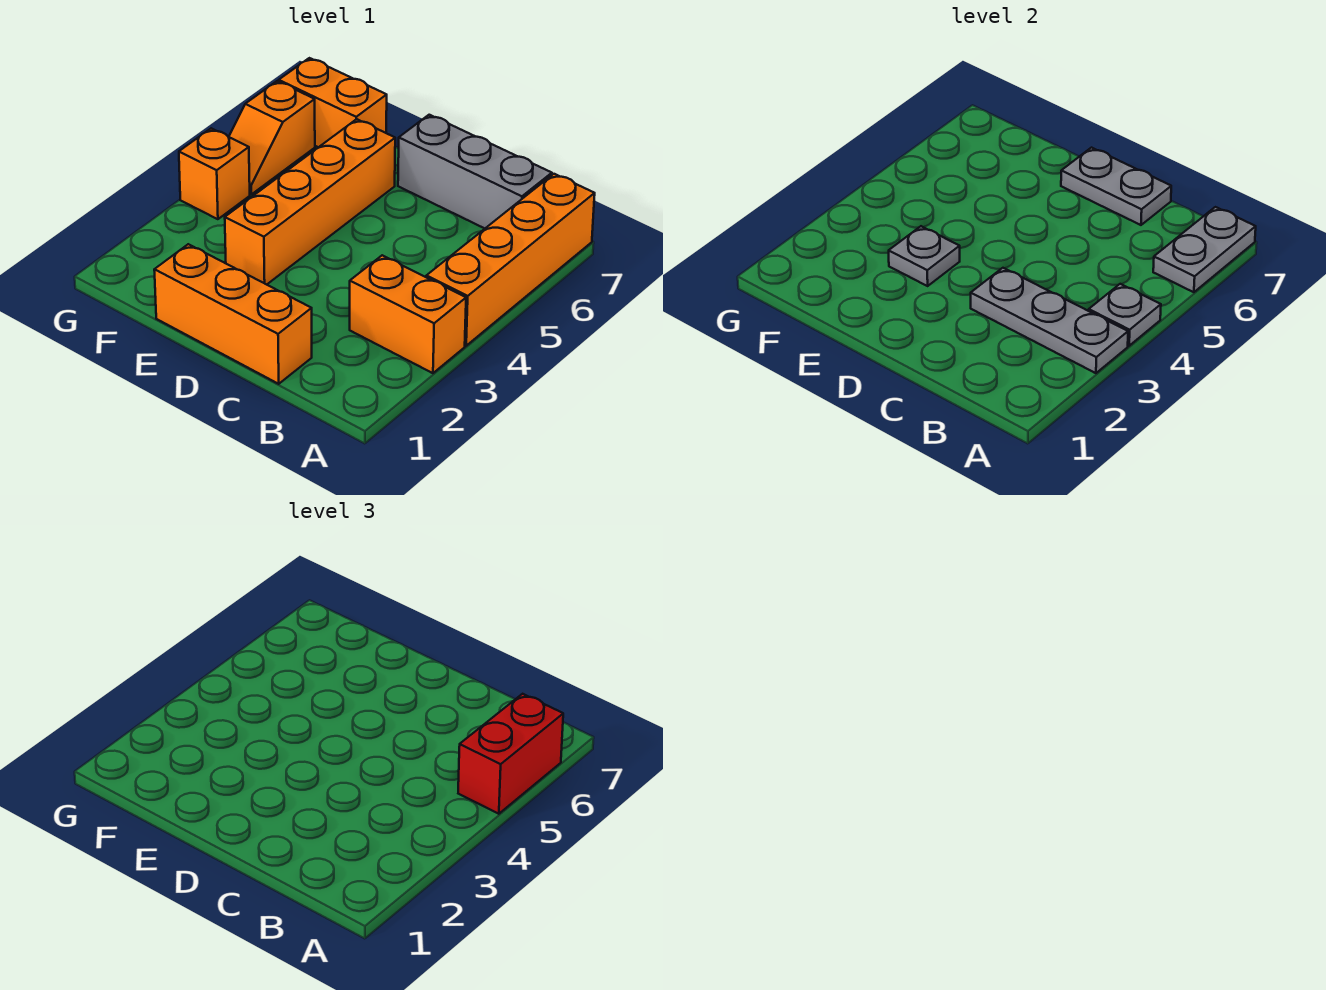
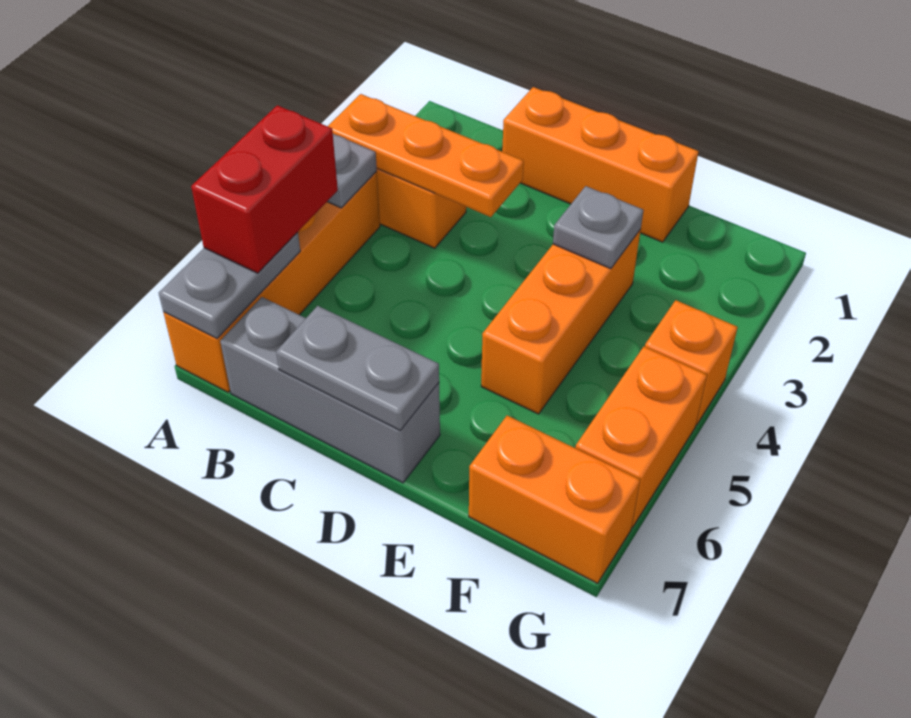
grey 1x3 plate [971,268,1128,373] -> orange 1x3 plate [328,94,524,217]
orange 1x4 brick [225,119,395,285] -> orange 1x3 brick [481,229,641,414]
orange 1x2 slope [229,81,315,194] -> orange 1x2 brick [575,347,707,527]

